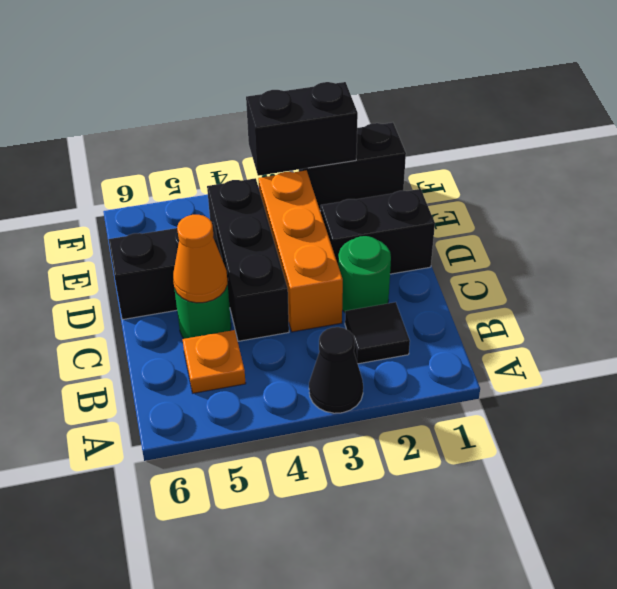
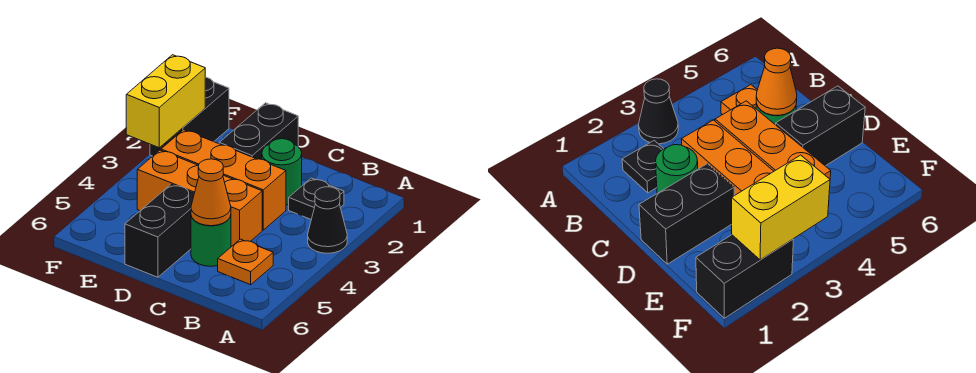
black 1x1 tile [345,302,410,364] -> black 1x1 plate [289,178,344,219]
black 1x3 brick [207,178,289,341] -> orange 1x3 brick [137,150,262,247]
black 1x2 brick [246,82,358,176] -> yellow 1x2 brick [126,55,205,148]

